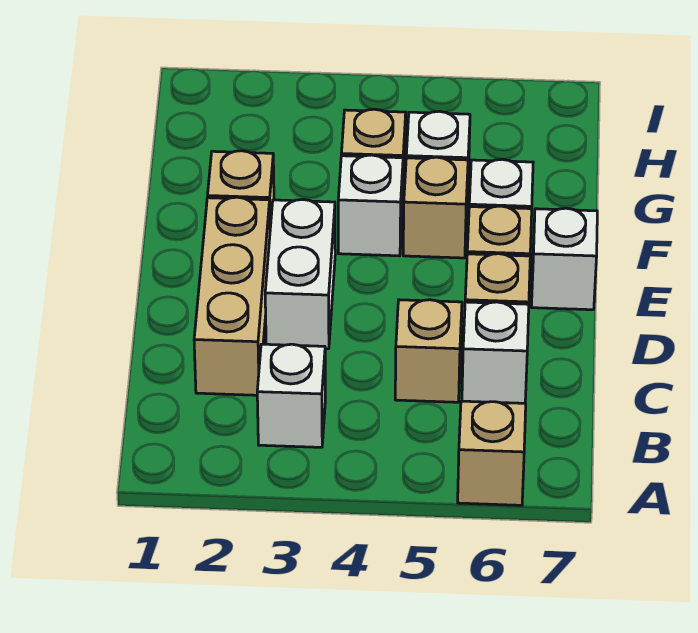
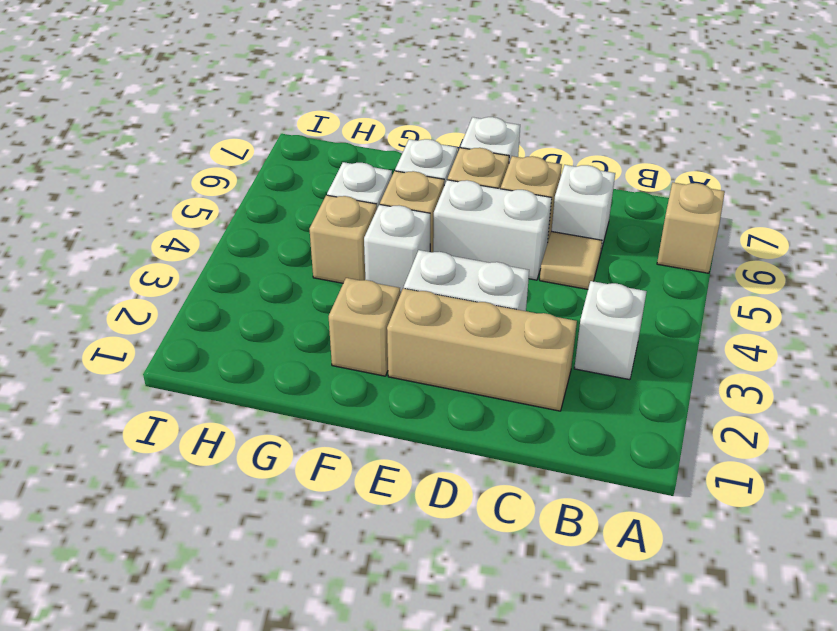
tan 1x1 brick [395,300,462,402] -> tan 1x1 tile [540,231,602,289]
none -> white 1x2 brick [433,180,552,280]

